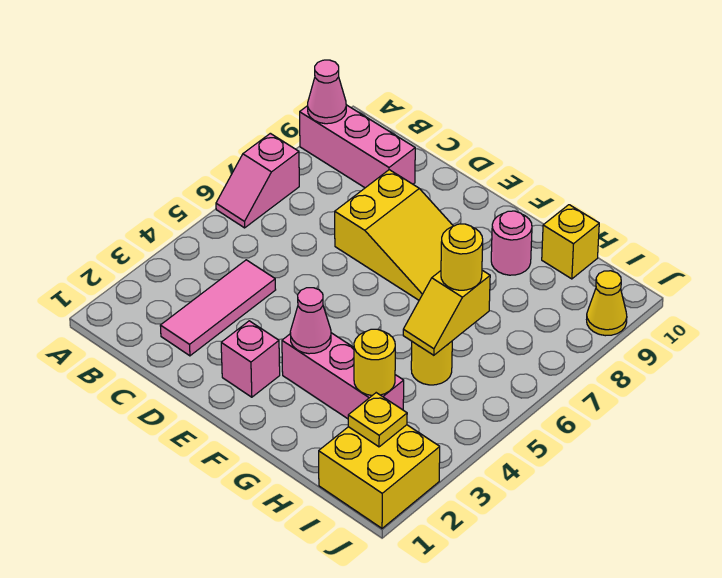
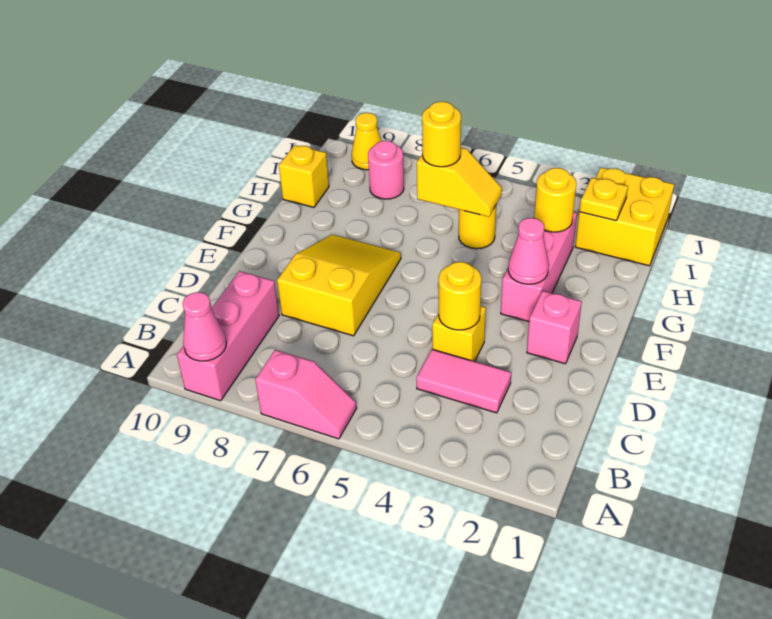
pink 1x3 tile [160,260,276,356] -> pink 1x2 tile [416,349,511,413]
none -> yellow 1x1 brick [432,306,486,362]
none -> yellow 1x1 round brick [439,262,481,330]
pink 1x1 round brick [491,211,532,275] -> pink 1x1 round brick moved to [368,141,404,199]

